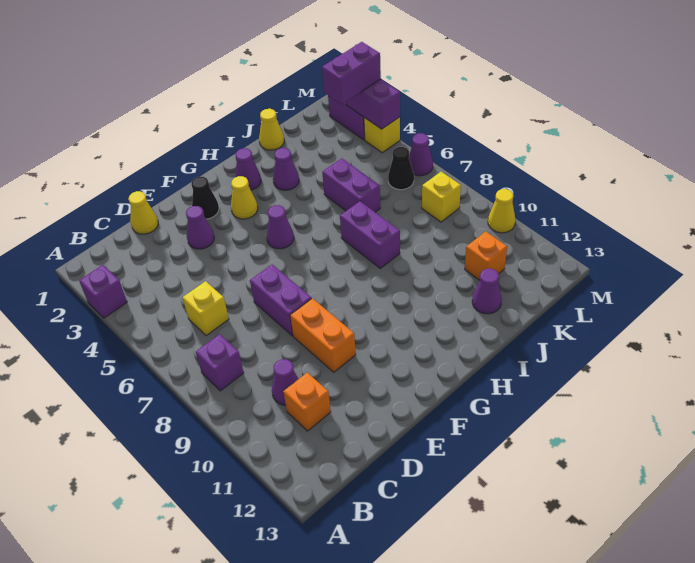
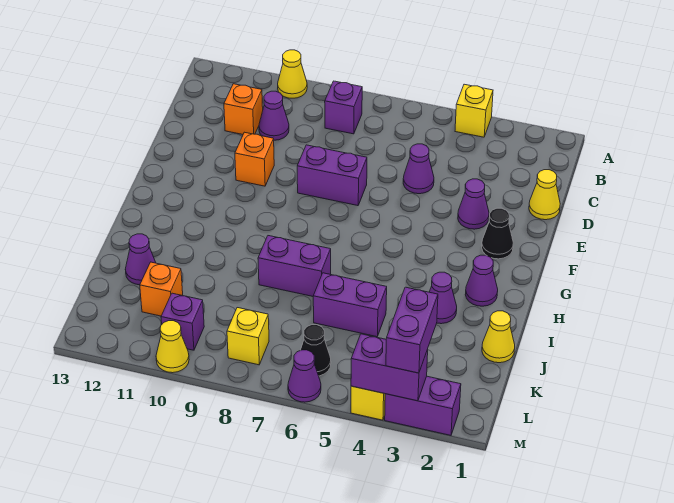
purple 1x1 brick [79,265,127,318] -> purple 1x1 brick moved to [161,293,204,350]
yellow 1x1 brick [183,281,229,336] -> yellow 1x1 brick moved to [455,84,493,137]
orange 1x2 brick [290,298,356,372] -> orange 1x1 brick [235,132,274,186]
yellow 1x1 cone [231,176,258,219] -> yellow 1x1 cone moved to [278,50,307,98]
purple 1x1 cone [267,205,294,249] -> purple 1x1 cone moved to [403,144,434,194]

